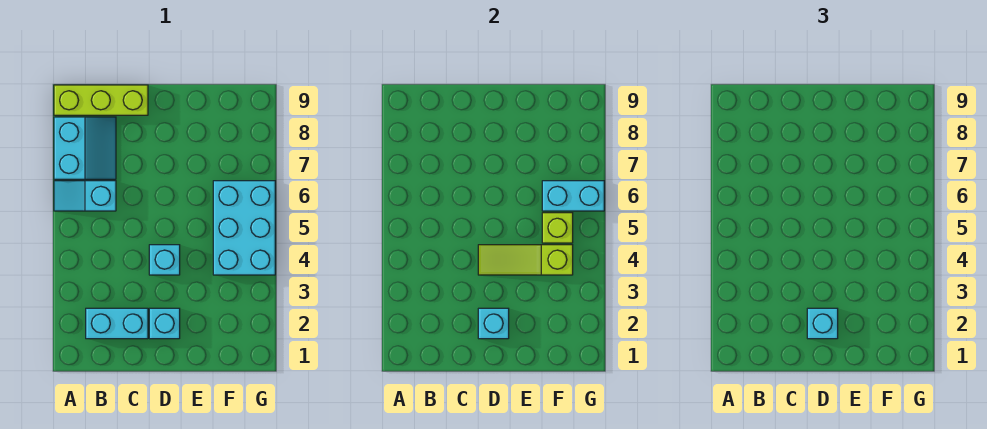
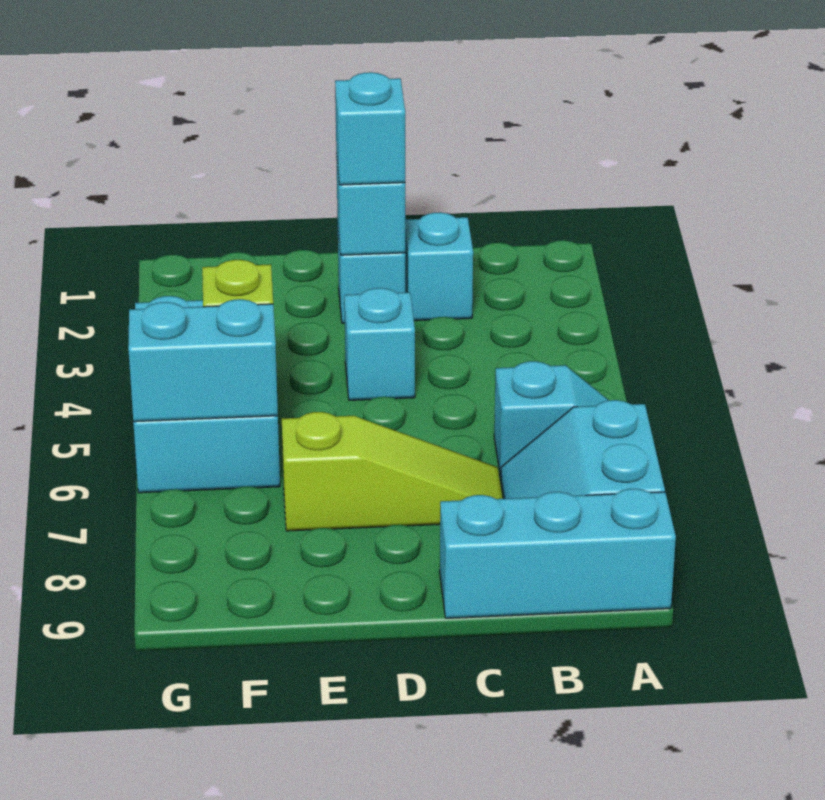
lime 1x3 brick [54,85,148,115] -> cyan 1x3 brick [440,489,676,618]
cyan 1x2 brick [86,308,148,339] -> cyan 1x1 brick [405,212,473,321]
lime 1x3 slope [478,245,573,275] -> lime 1x3 slope moved to [282,412,503,531]

